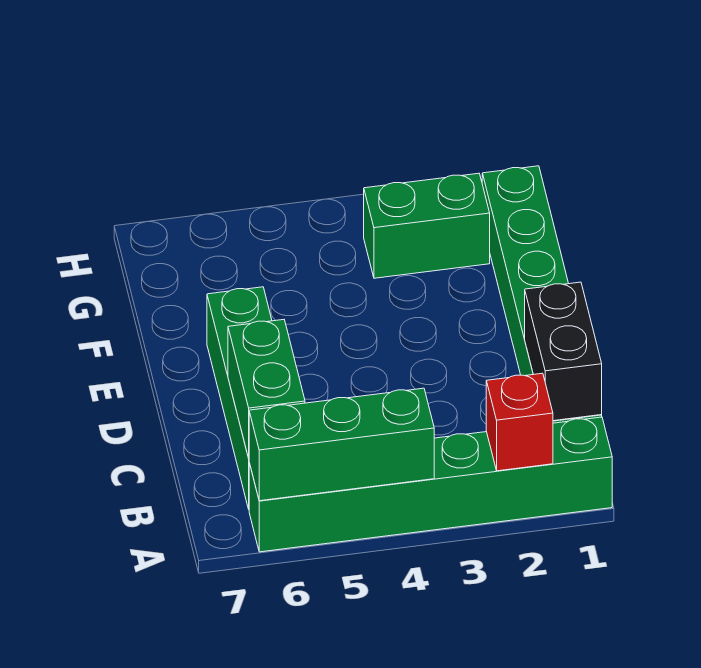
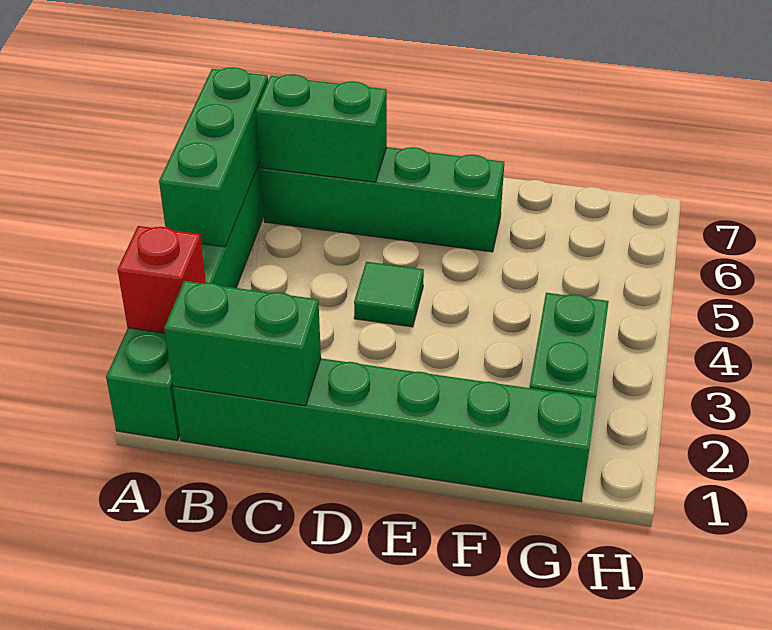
black 1x2 brick [525,282,602,421] -> green 1x2 brick [164,281,321,406]
none -> green 1x1 tile [354,262,424,327]

